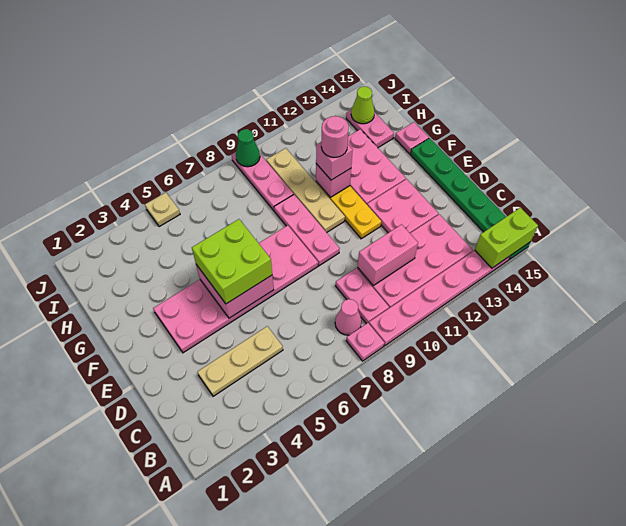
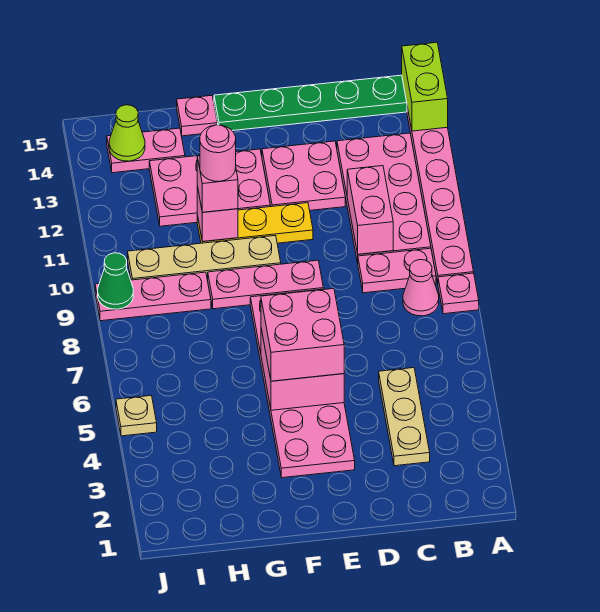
lime 2x2 brick [192,219,272,304] -> pink 2x2 brick [261,289,344,381]

